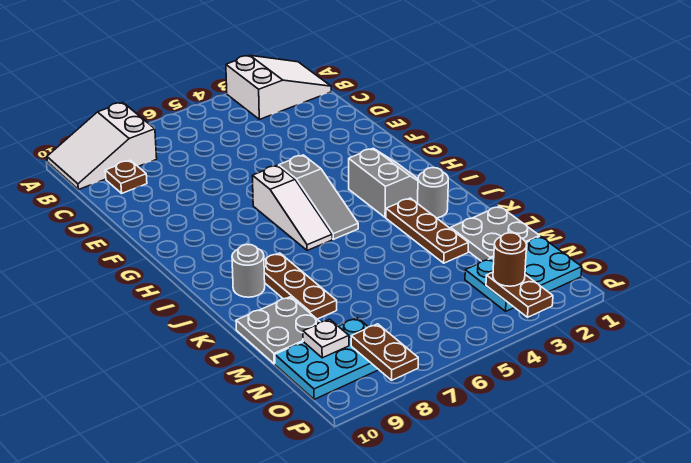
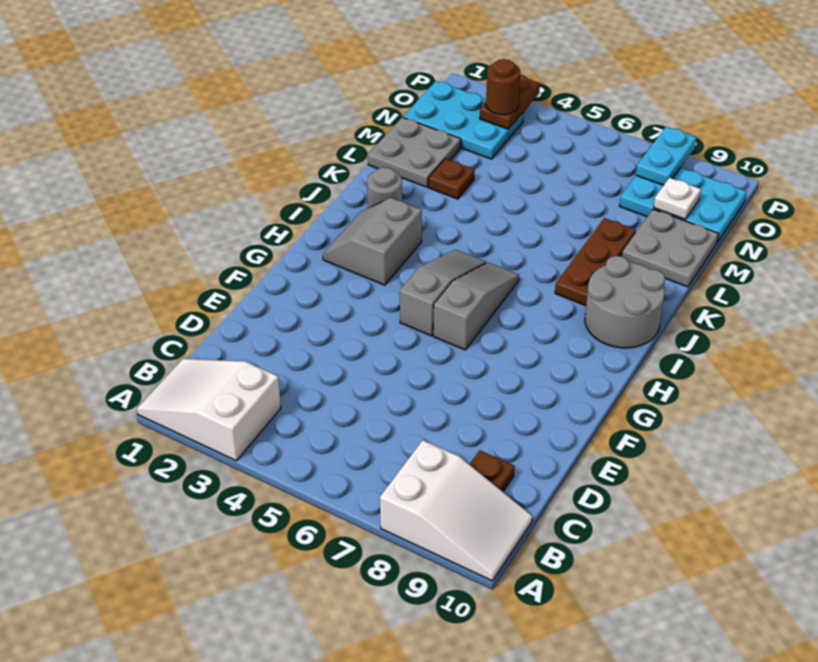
white 1x3 slope [252,165,332,251] -> grey 1x3 slope [433,263,519,350]
brown 1x3 plate [386,198,468,263] -> brown 1x1 plate [428,159,475,199]
grey 1x1 round brick [232,244,265,297] -> grey 2x2 round brick [585,256,665,348]
brown 1x2 plate [351,324,418,380] -> cyan 1x2 plate [636,127,696,185]

